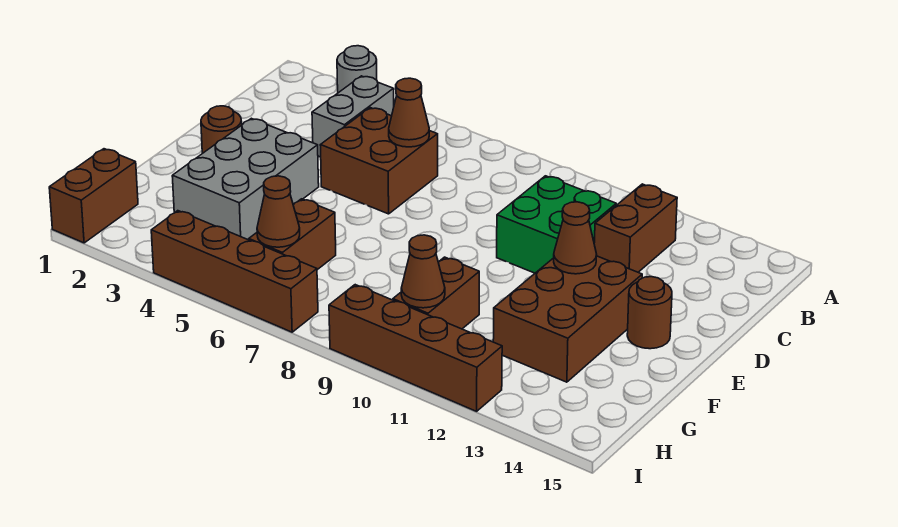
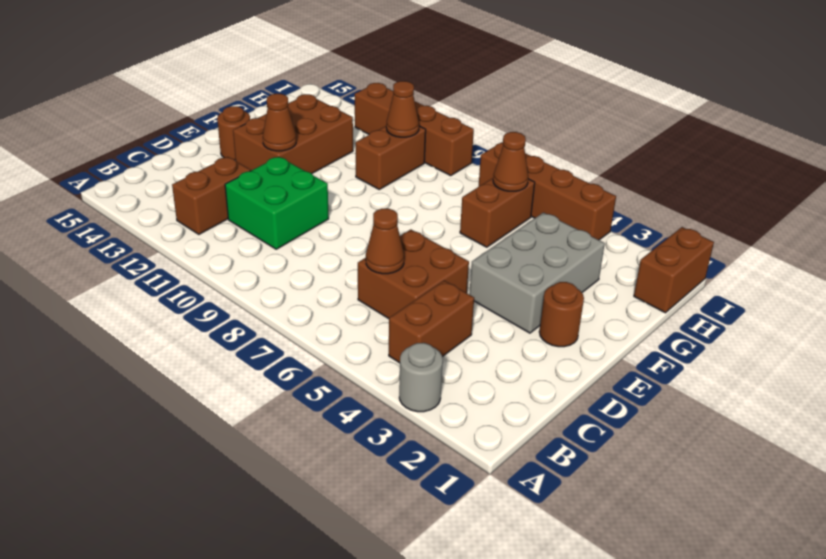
grey 1x2 brick [312,76,394,157] -> brown 1x2 brick [389,281,474,363]

